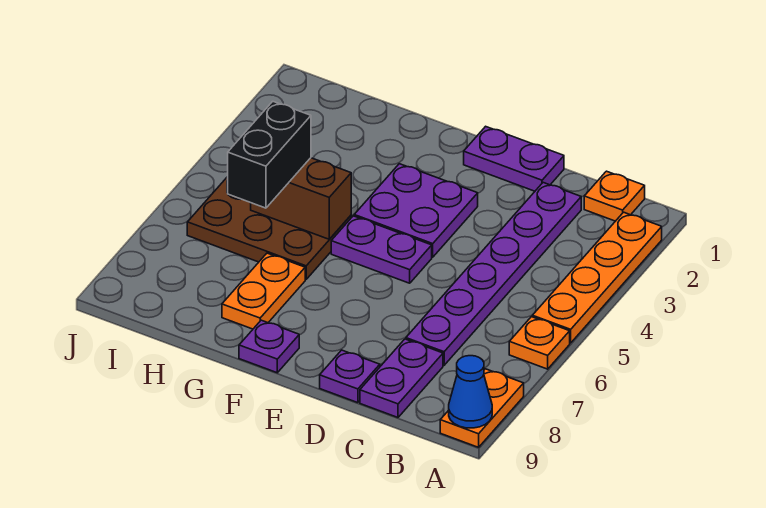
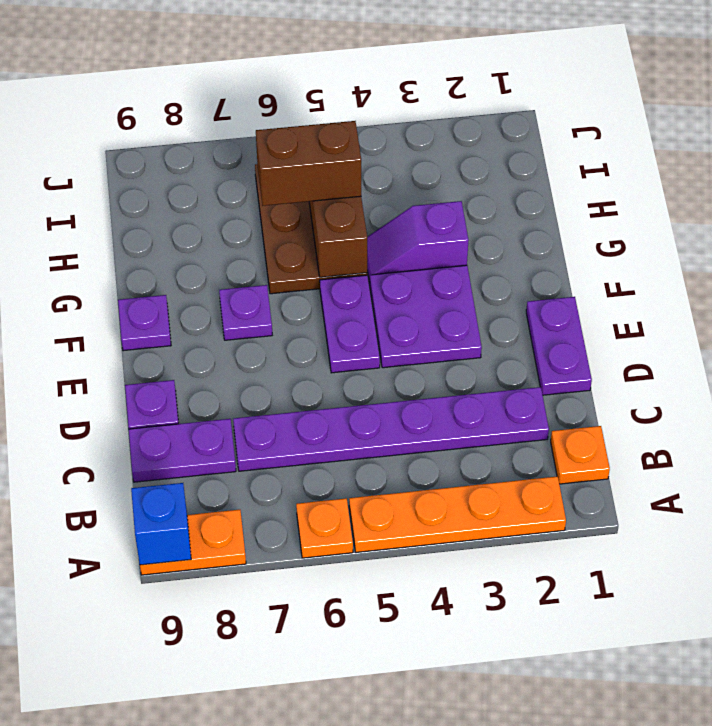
blue 1x1 cone [449,356,492,428] -> blue 1x1 brick [131,483,191,565]
none -> purple 1x1 plate [219,285,272,340]
none -> purple 1x2 slope [367,201,469,284]
orange 1x2 plate [222,253,305,329] -> none
black 1x2 brick [228,101,311,208] -> brown 1x2 brick [256,121,361,206]

